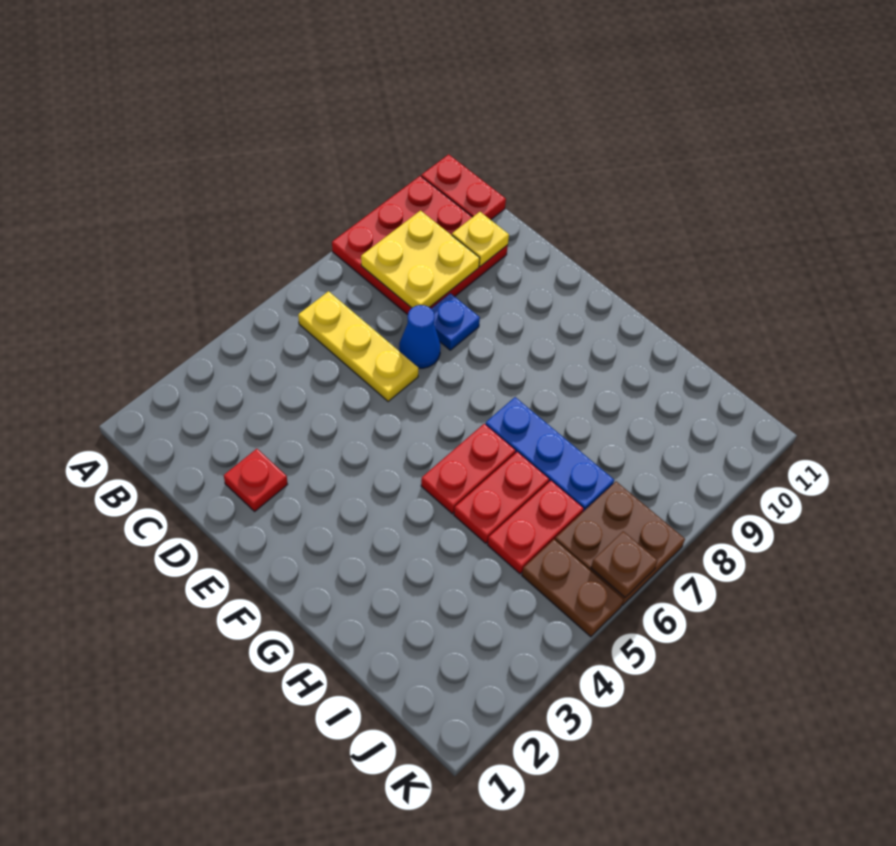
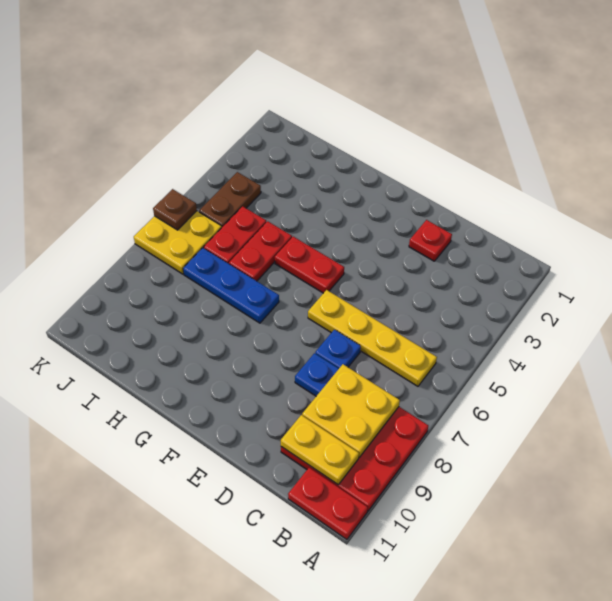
yellow 1x3 plate [298,291,419,401] -> yellow 1x4 plate [308,290,437,386]
yellow 1x1 plate [452,212,509,266] -> yellow 1x2 plate [281,415,359,485]
blue 1x1 cone [399,305,440,368] -> blue 1x1 plate [315,330,361,368]
red 1x2 plate [421,424,515,514] -> red 1x2 plate turned to [275,237,344,293]
brown 1x2 plate [522,539,623,637] -> brown 1x2 plate turned to [199,172,261,227]
brown 2x2 plate [555,482,685,606] -> yellow 2x2 plate [134,211,222,274]

